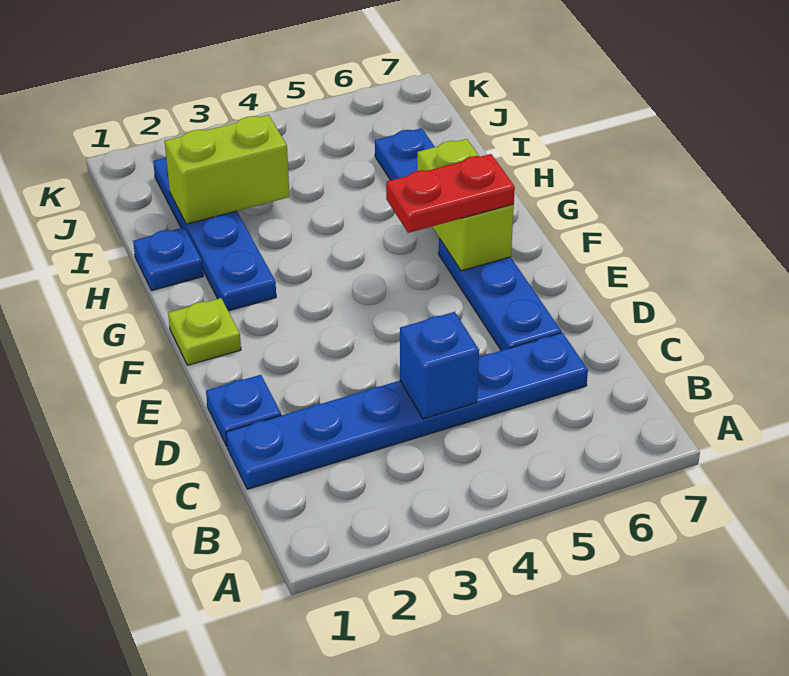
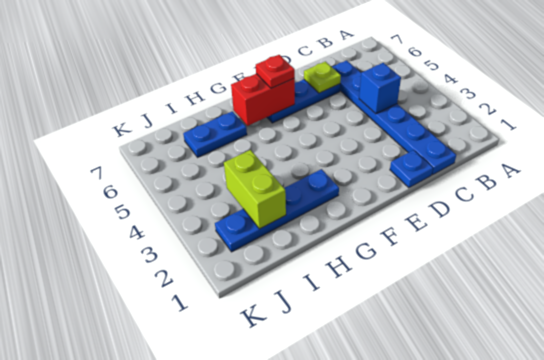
lime 1x1 plate [168,298,241,365] -> lime 1x1 plate moved to [304,62,341,93]
red 1x2 plate [386,154,515,233] -> red 1x1 plate [256,55,295,88]
lime 1x2 brick [417,139,514,271] -> red 1x2 brick [231,74,295,126]
blue 1x1 plate [133,227,203,291] -> none

